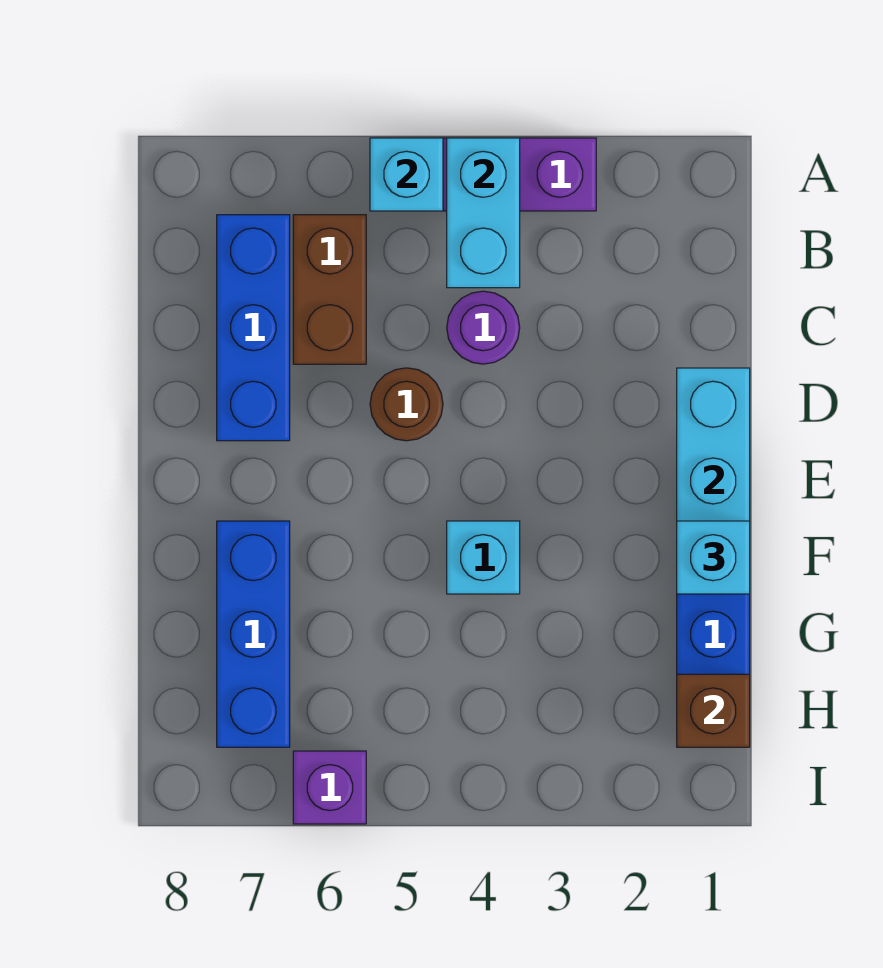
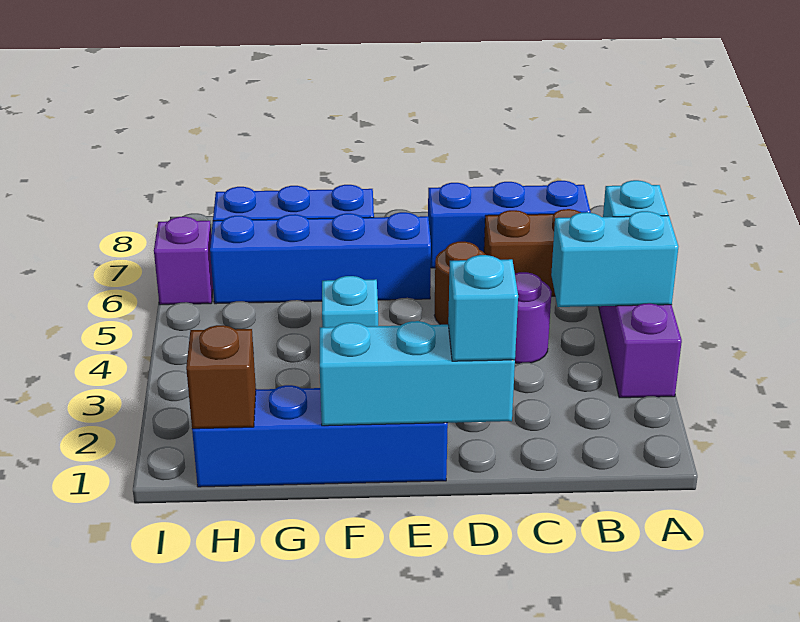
none -> blue 1x4 brick [210,212,431,304]
cyan 1x1 brick [677,521,750,594] -> cyan 1x1 brick moved to [448,255,518,361]

